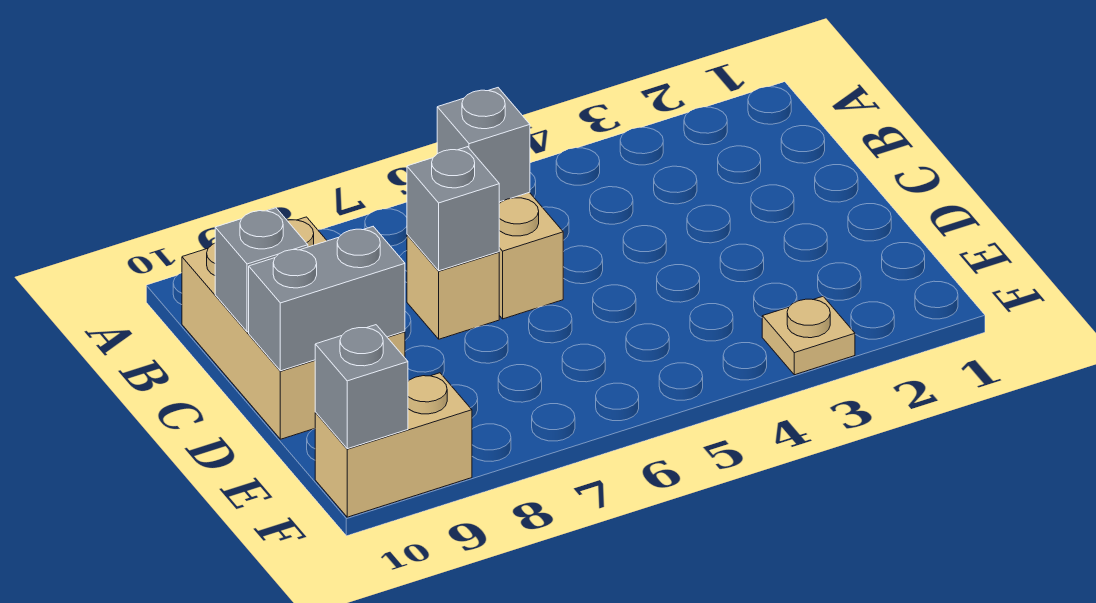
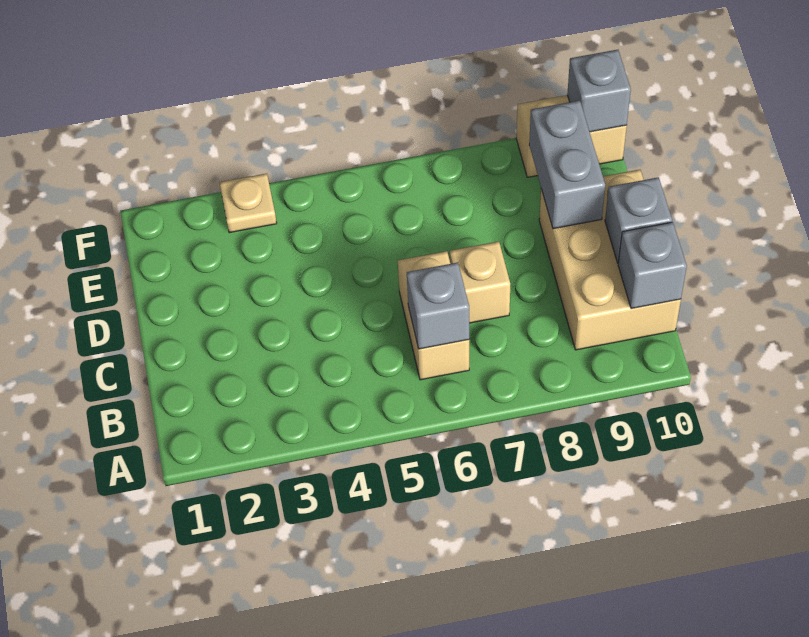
grey 1x1 brick [407,147,499,271] -> grey 1x1 brick moved to [618,222,687,309]
grey 1x2 brick [249,227,405,371] -> grey 1x2 brick turned to [529,101,605,229]

